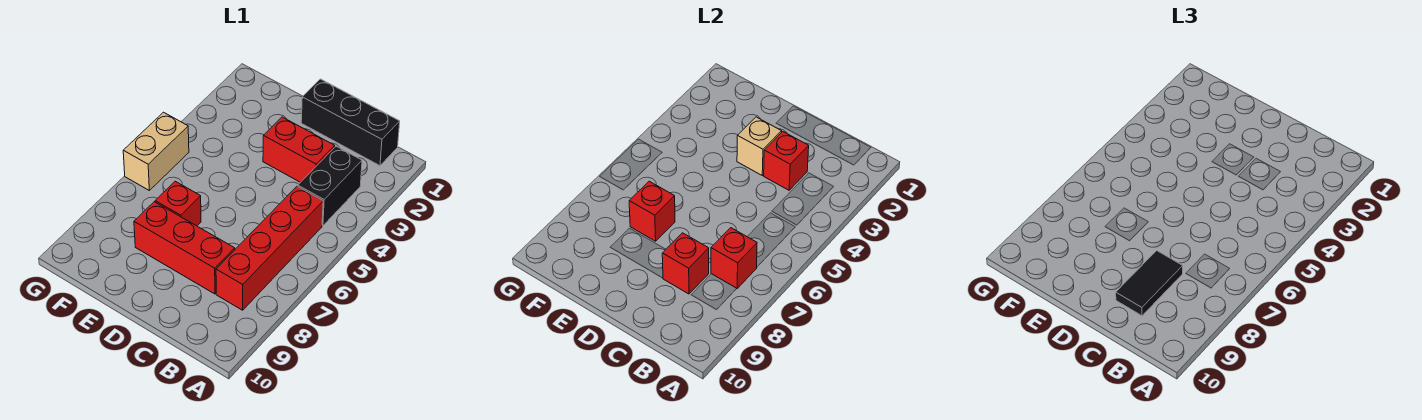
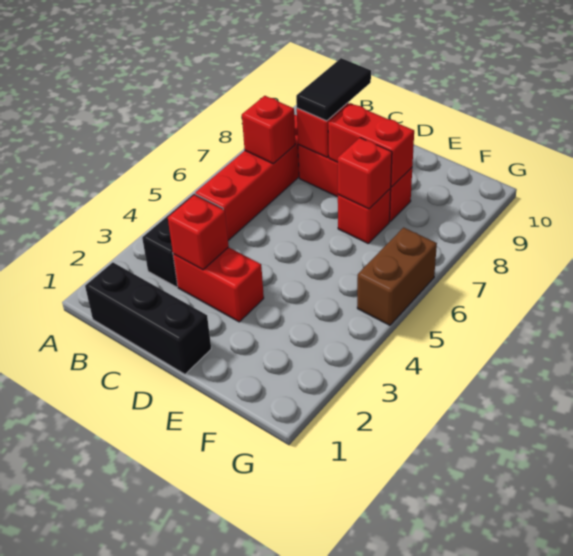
tan 1x1 brick [737,117,782,175] -> none
none -> red 1x2 brick [328,103,414,187]
tan 1x2 brick [123,112,189,190] -> brown 1x2 brick [357,227,437,325]

